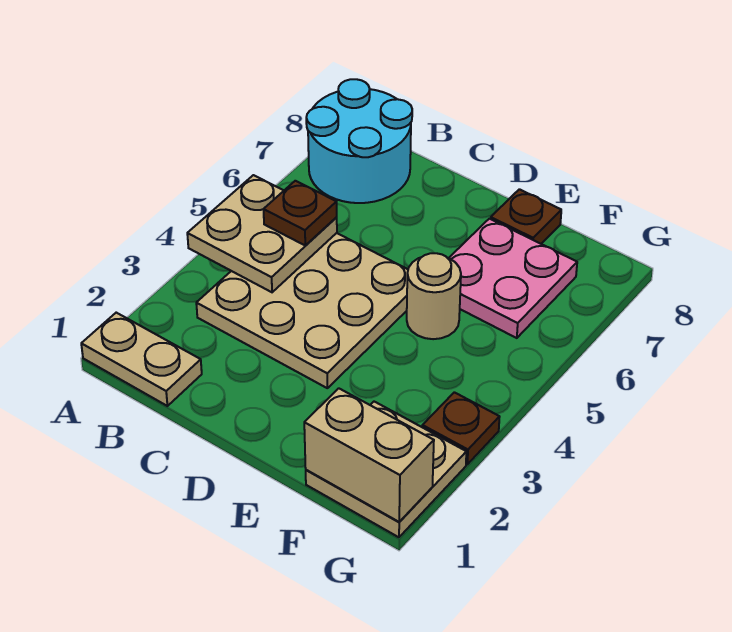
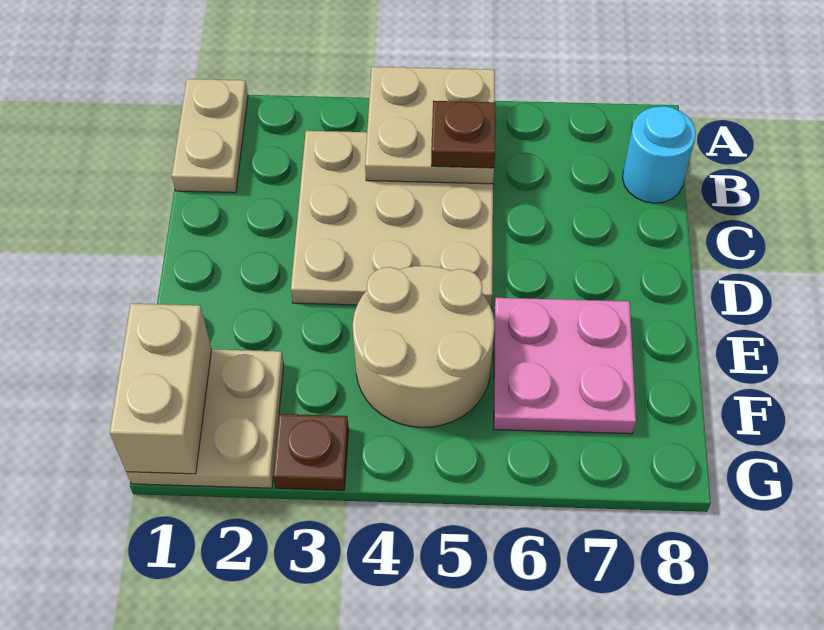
cyan 2x2 round brick [306,79,412,203] -> cyan 1x1 round brick [622,106,696,203]
tan 1x1 round brick [407,253,461,339] -> tan 2x2 round brick [353,266,494,427]
brown 1x1 plate [491,189,561,244] -> none

